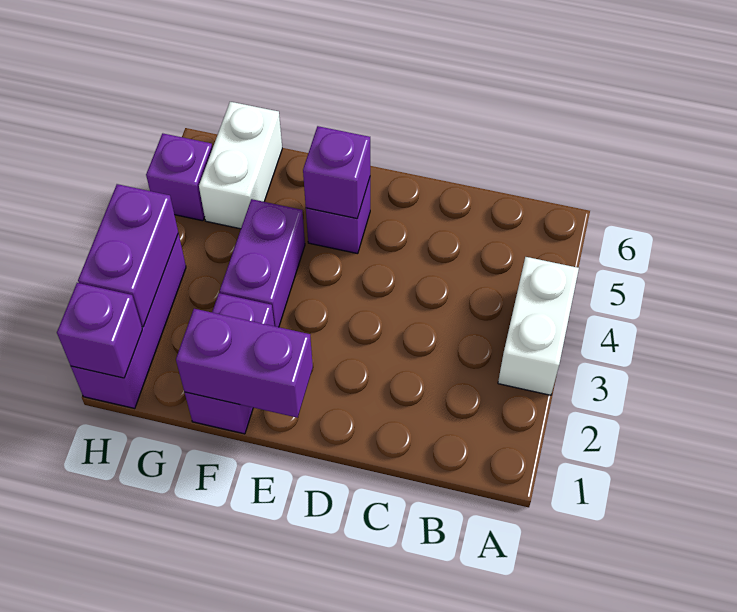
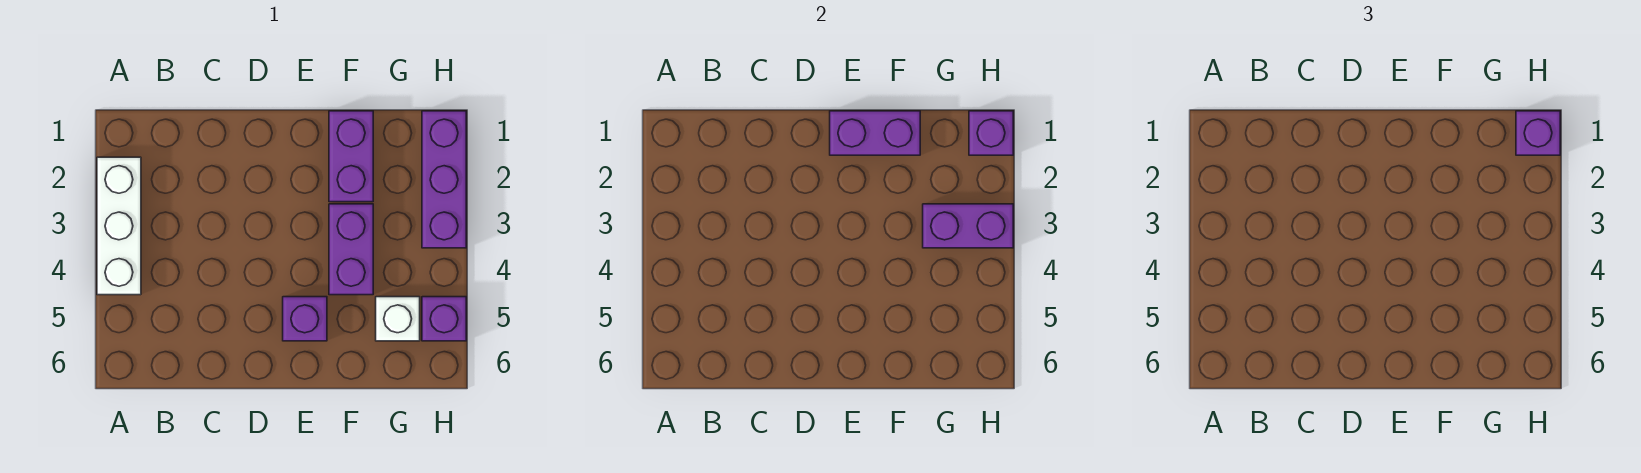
white 1x2 brick [498,257,579,395] -> white 1x3 brick [97,157,141,295]
purple 1x1 brick [303,126,370,219] -> purple 1x1 brick moved to [1516,111,1560,155]
white 1x2 brick [199,102,282,229] -> white 1x1 brick [376,297,420,341]
purple 1x2 brick [78,184,178,327] -> purple 1x2 brick turned to [923,204,1013,248]

